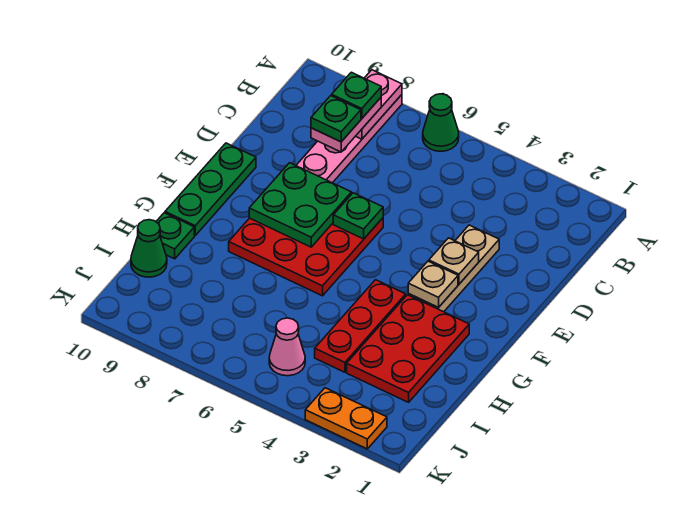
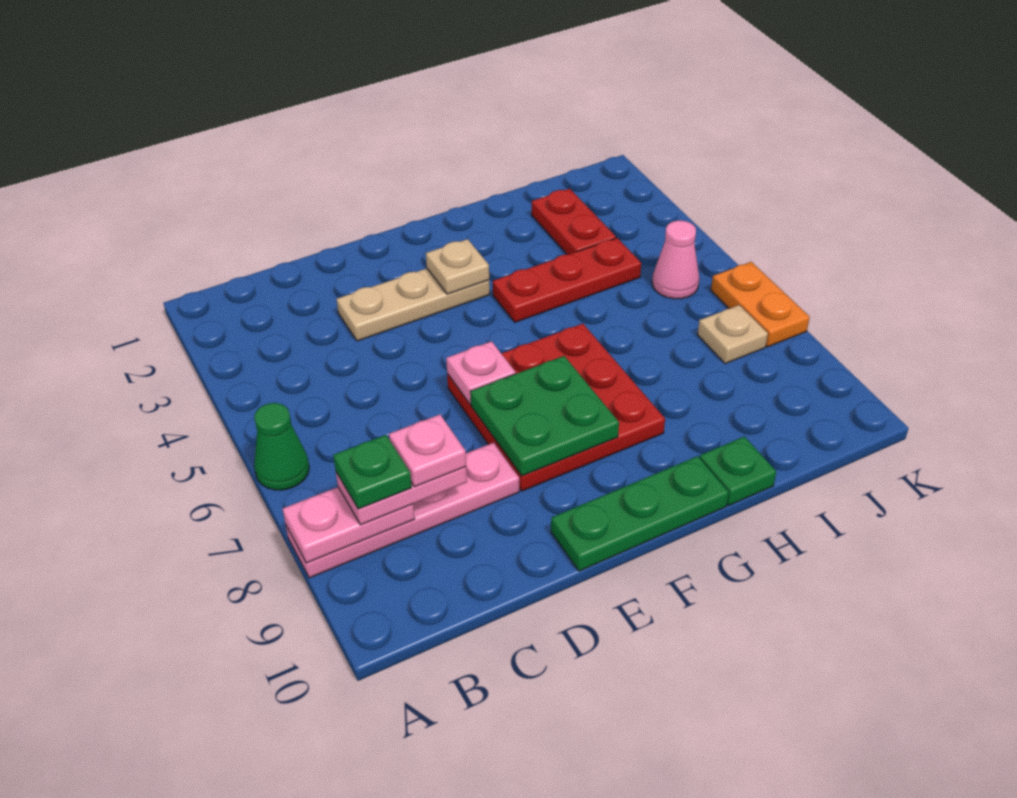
green 1x1 plate [311,96,361,142] -> pink 1x1 plate [389,415,466,487]
tan 1x1 plate [429,238,479,284] -> tan 1x1 plate moved to [697,305,768,364]
green 1x1 plate [333,193,383,239] -> pink 1x1 plate [446,341,516,404]
red 2x3 plate [347,295,469,402] -> red 1x2 plate [532,189,616,254]
green 1x1 cone [131,220,167,277] -> none
orange 1x2 plate [305,388,387,449] -> orange 1x2 plate moved to [711,262,810,347]

